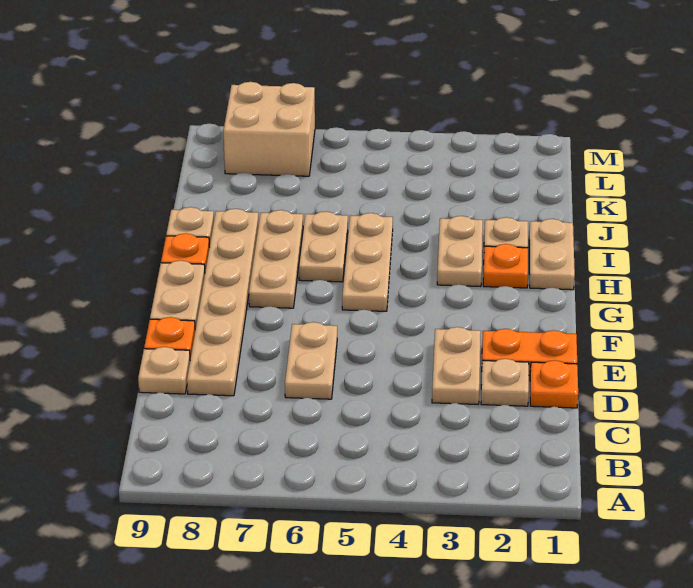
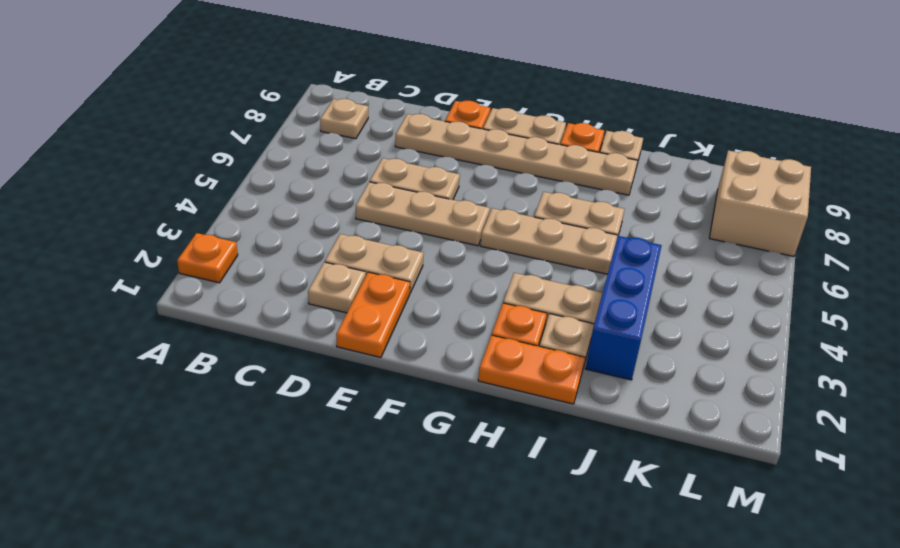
orange 1x1 plate [530,360,578,408] -> orange 1x1 plate moved to [177,233,238,283]
tan 1x1 plate [138,347,190,394] -> tan 1x1 plate moved to [320,99,368,139]
tan 1x3 plate [249,210,303,308] -> tan 1x3 plate moved to [356,182,490,246]
tan 1x2 plate [529,219,575,290] -> orange 1x2 plate [478,335,585,404]
none -> blue 1x3 brick [586,236,662,380]

